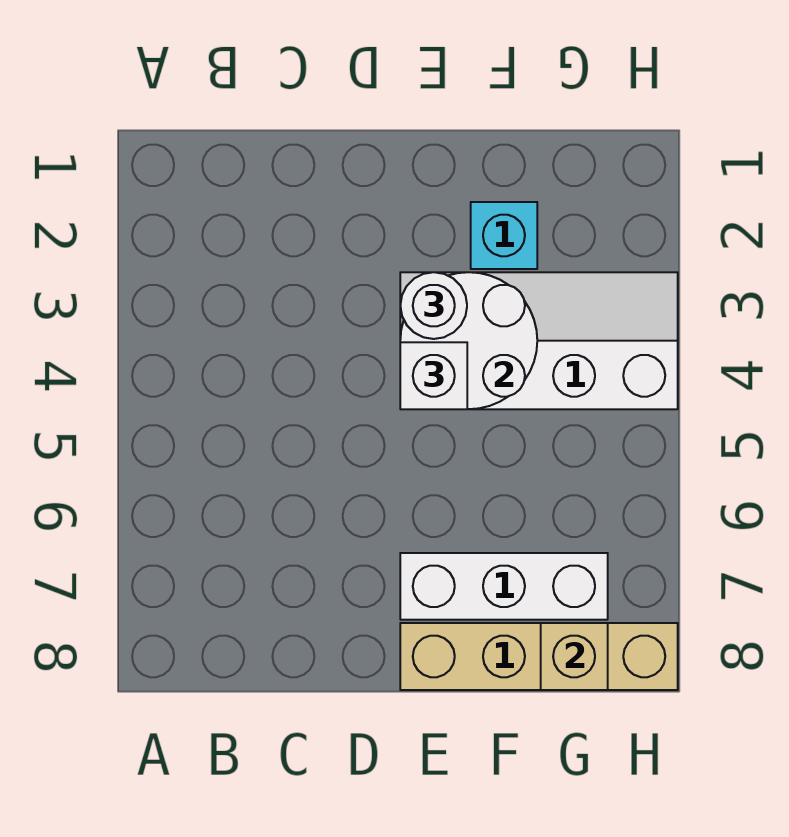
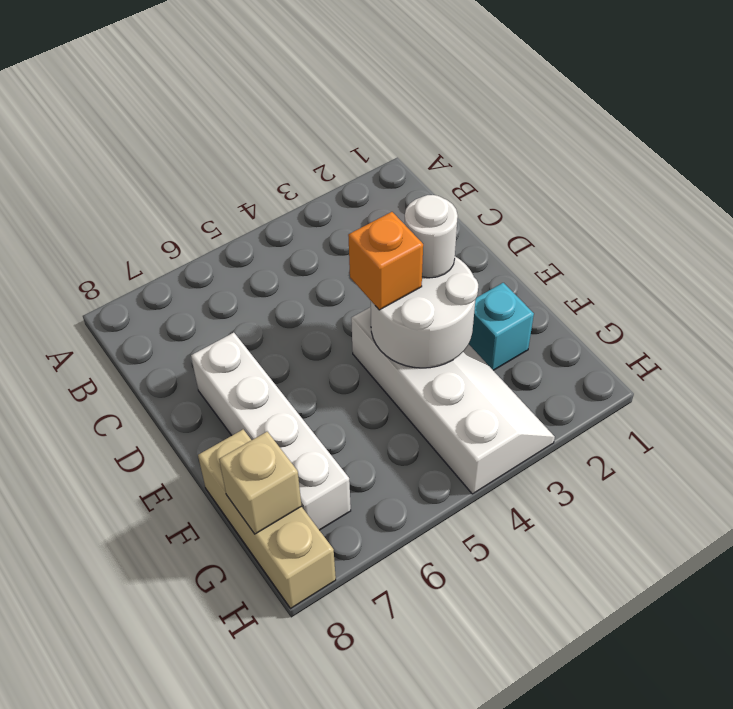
white 1x1 brick [400,342,467,409] -> orange 1x1 brick [348,212,423,310]
white 1x3 brick [400,553,608,620] -> white 1x4 brick [191,332,351,530]
tan 1x4 brick [400,623,678,690] -> tan 1x3 brick [198,429,336,609]

